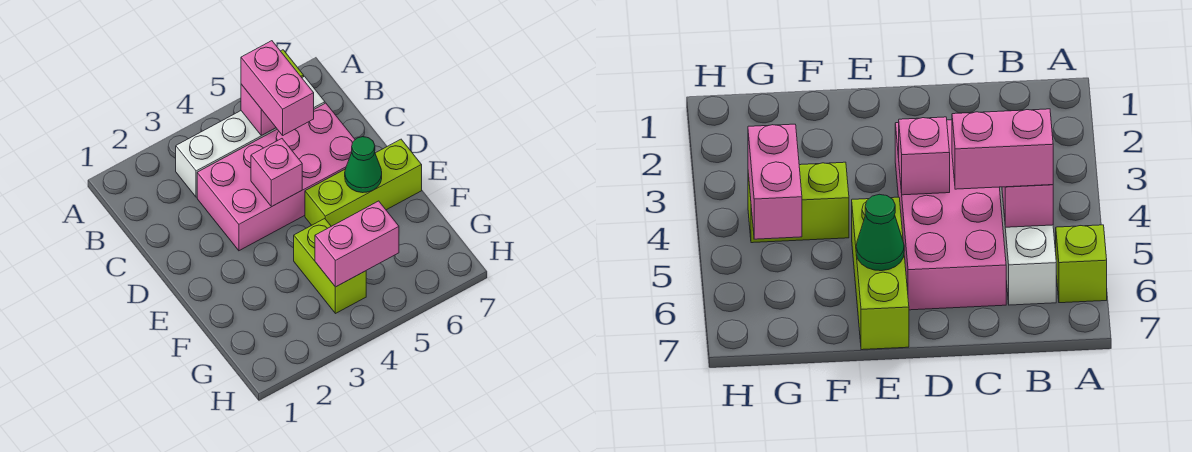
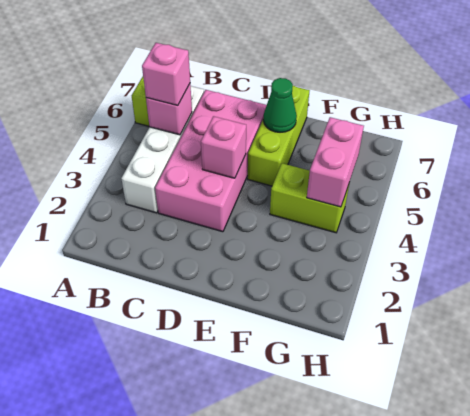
pink 1x2 brick [241,41,314,135] -> pink 1x1 brick [142,43,190,106]

